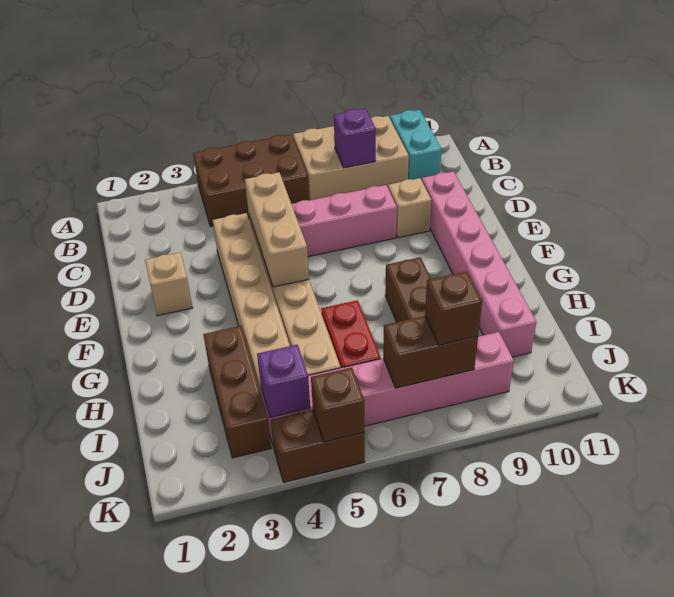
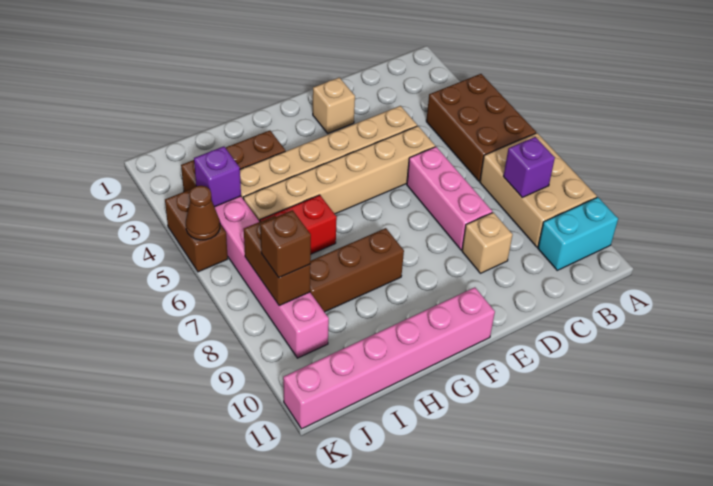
tan 1x3 brick [245,172,309,287] -> none
pink 1x6 brick [422,171,536,357] -> pink 1x6 brick moved to [283,287,495,429]
brown 1x1 brick [311,368,365,442] -> brown 1x1 cone [186,185,220,240]

